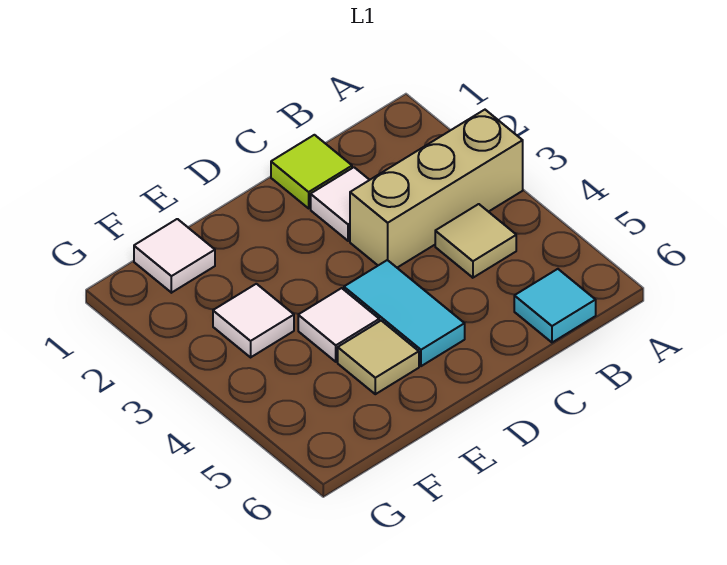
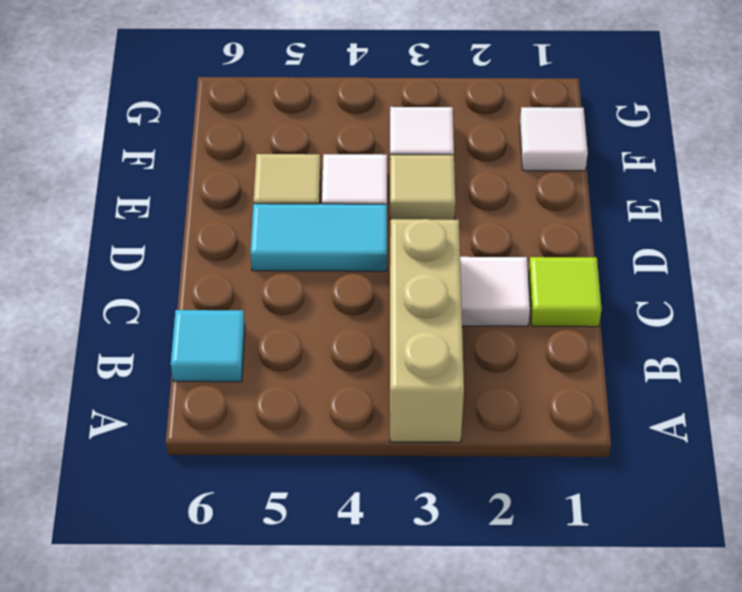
tan 1x1 tile [435,204,516,278] -> tan 1x1 tile moved to [390,155,455,220]

